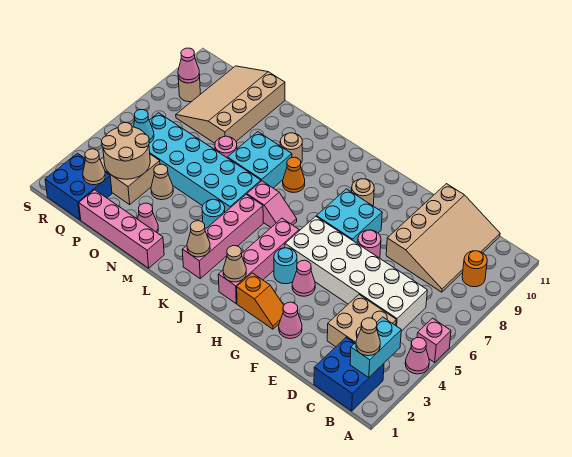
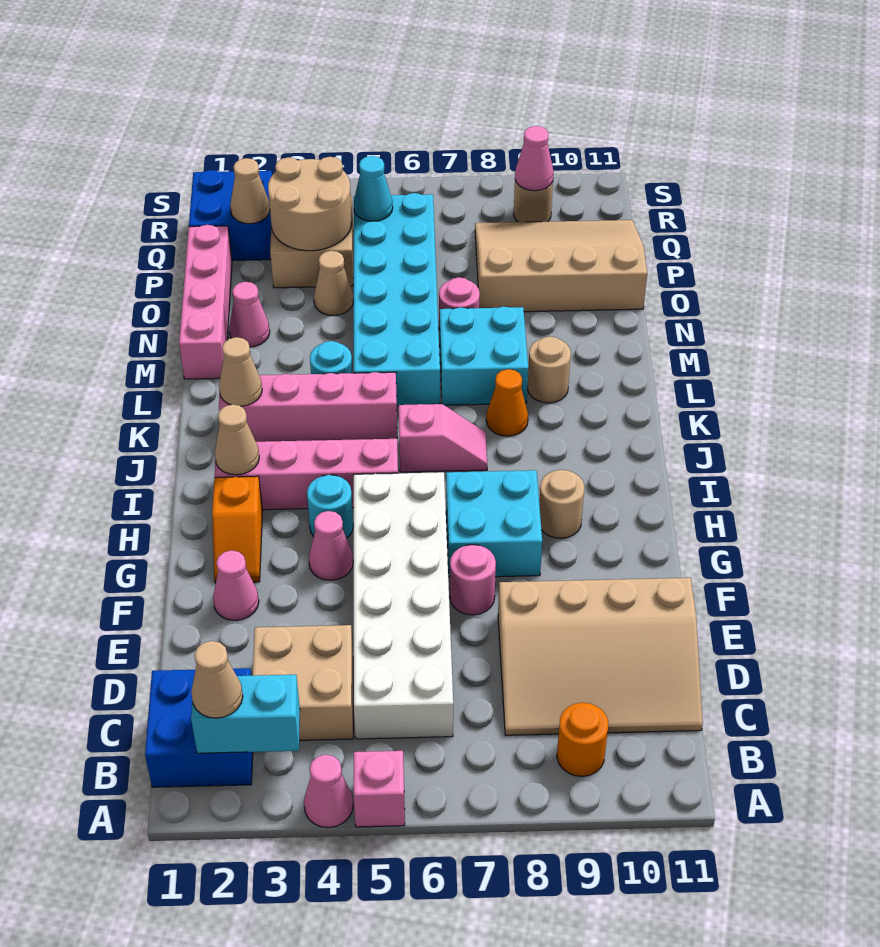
pink 1x2 slope [247,181,297,227] -> pink 1x2 slope turned to [399,404,487,472]

